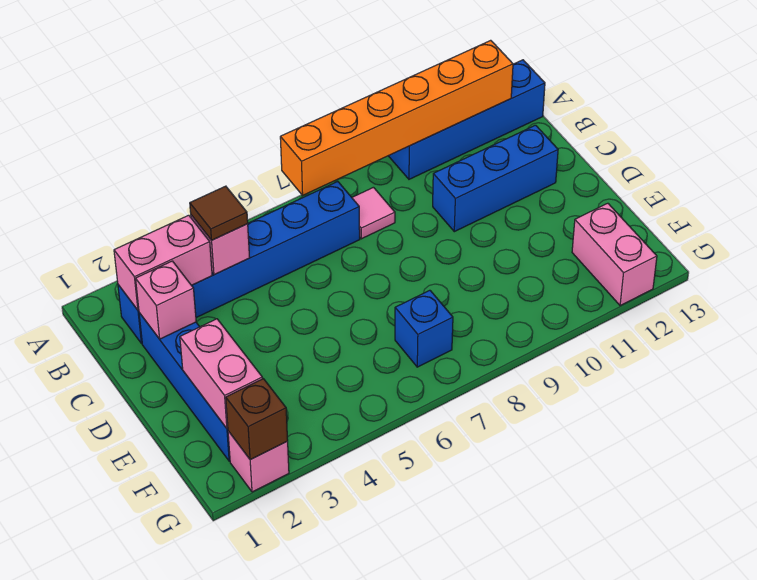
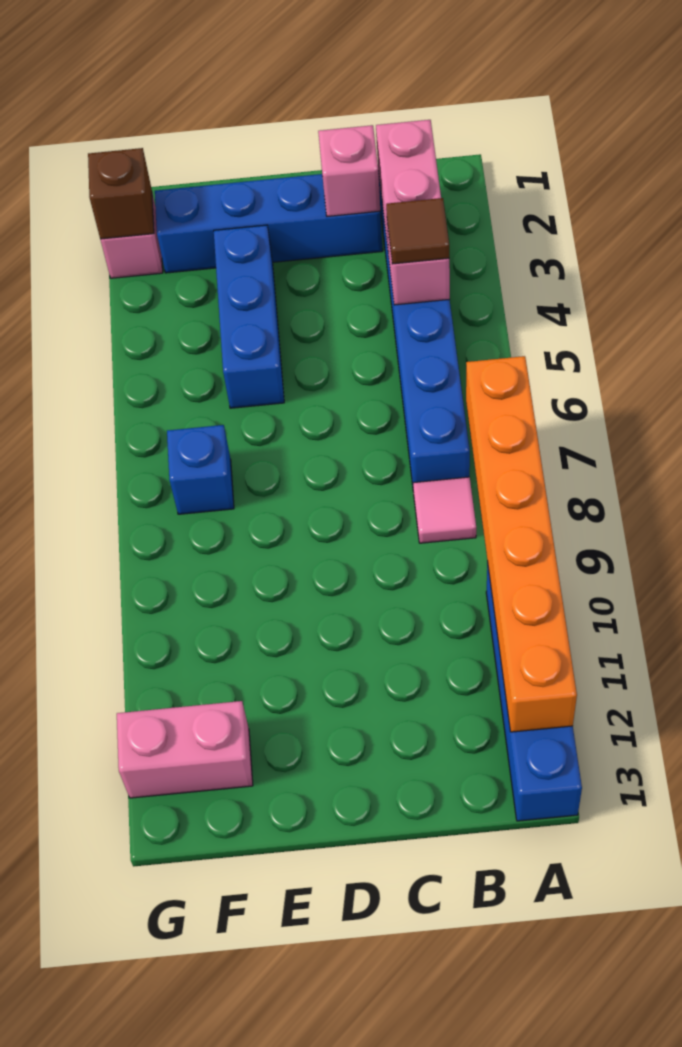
blue 1x3 brick [433,125,558,232] -> blue 1x3 brick moved to [214,225,284,408]
pink 1x2 brick [180,319,262,429] -> none

